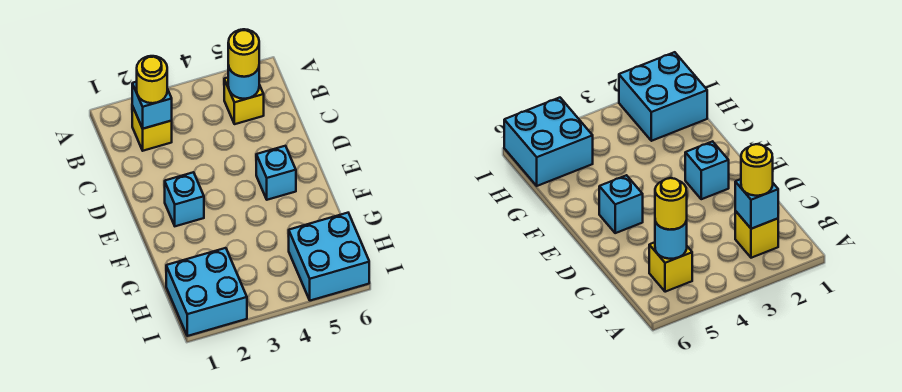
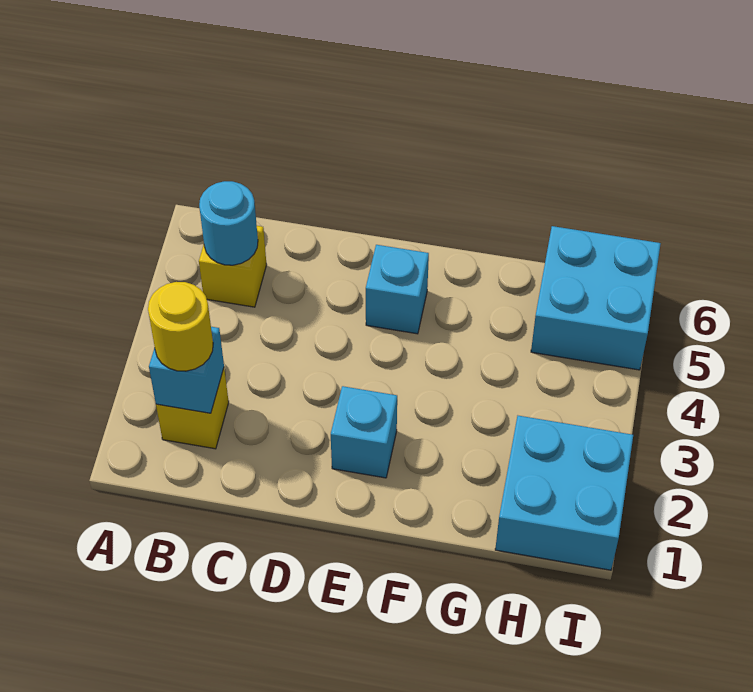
yellow 1x1 round brick [228,29,259,77] -> none

